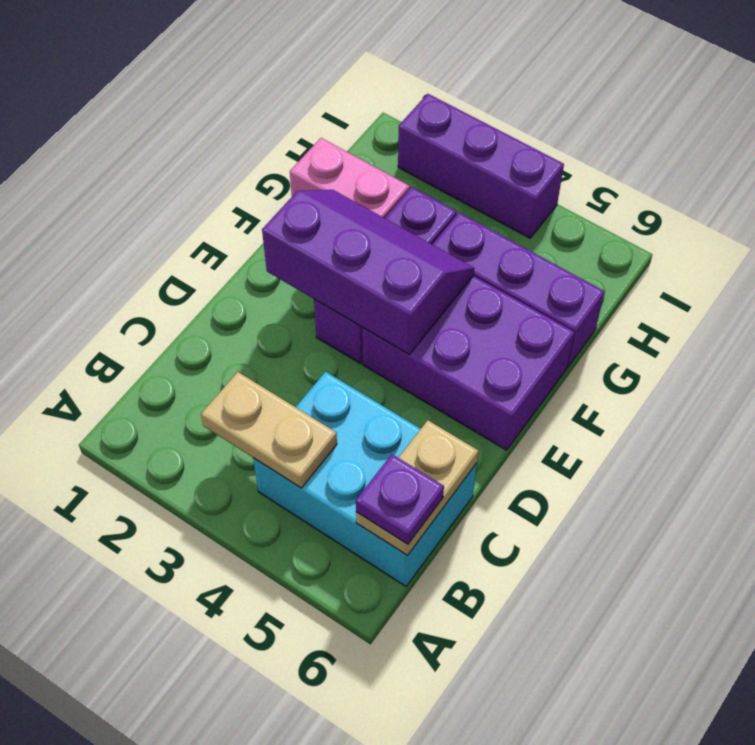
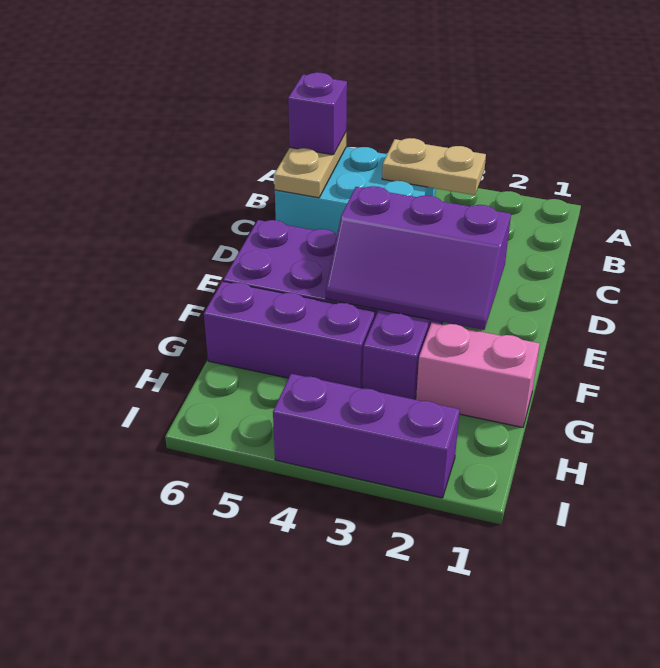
purple 1x1 plate [356,454,444,544] -> purple 1x1 brick [288,72,347,155]

